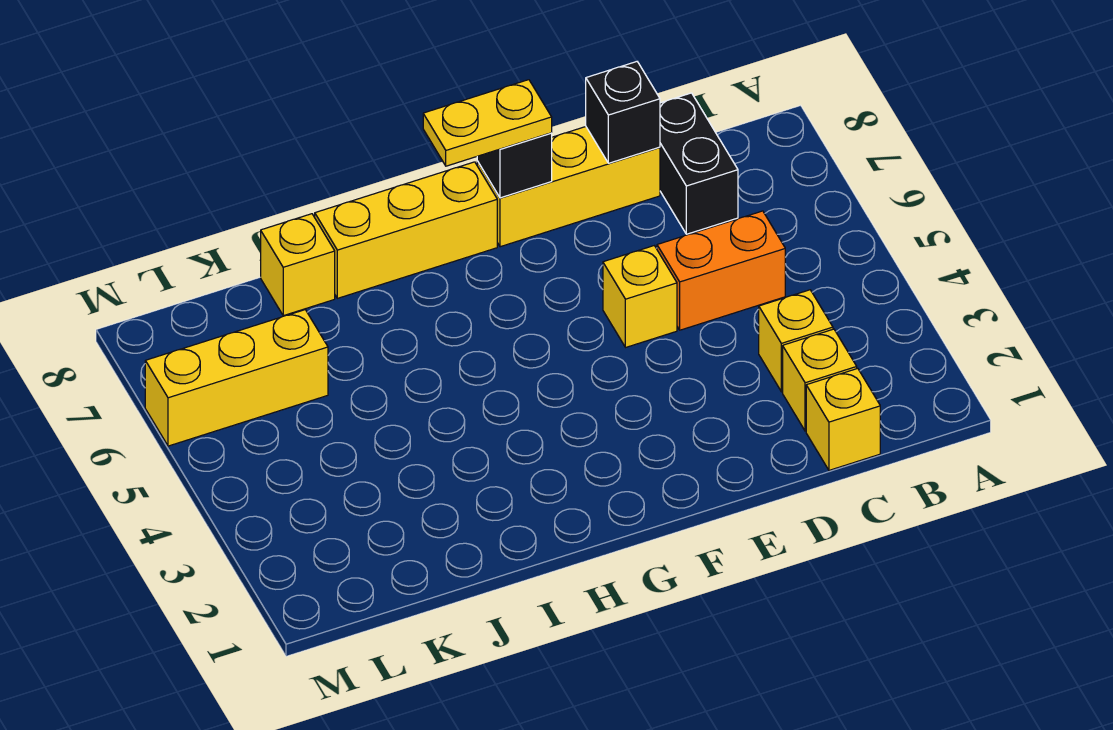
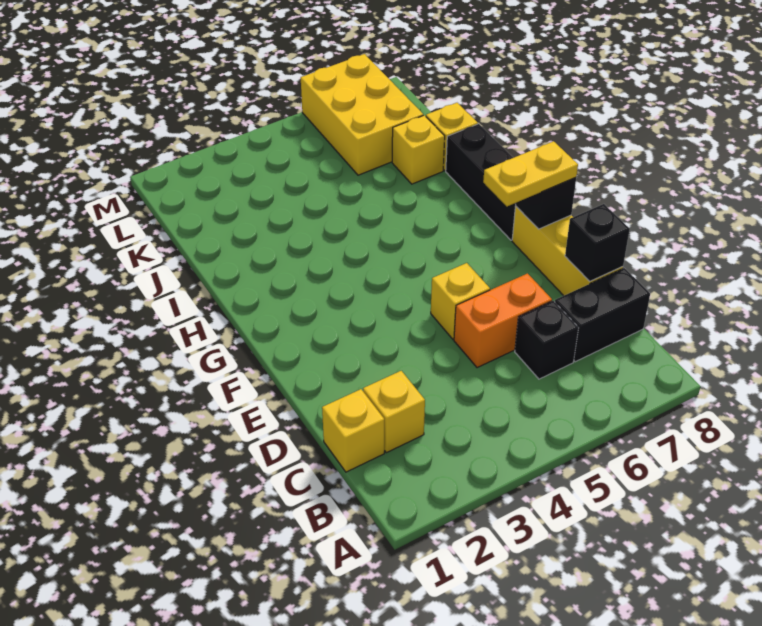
yellow 1x1 brick [759,290,833,392] -> yellow 1x1 brick moved to [392,115,445,184]
orange 1x2 brick [657,211,785,330] -> orange 1x2 brick turned to [454,273,552,368]
none -> black 1x1 brick [515,301,578,379]
yellow 1x2 plate [423,80,552,166] -> yellow 1x2 plate turned to [483,141,578,206]
yellow 1x3 brick [315,162,497,298] -> black 1x3 brick [446,124,516,240]
yellow 1x3 brick [145,310,328,446] -> yellow 2x3 brick [301,54,423,175]

